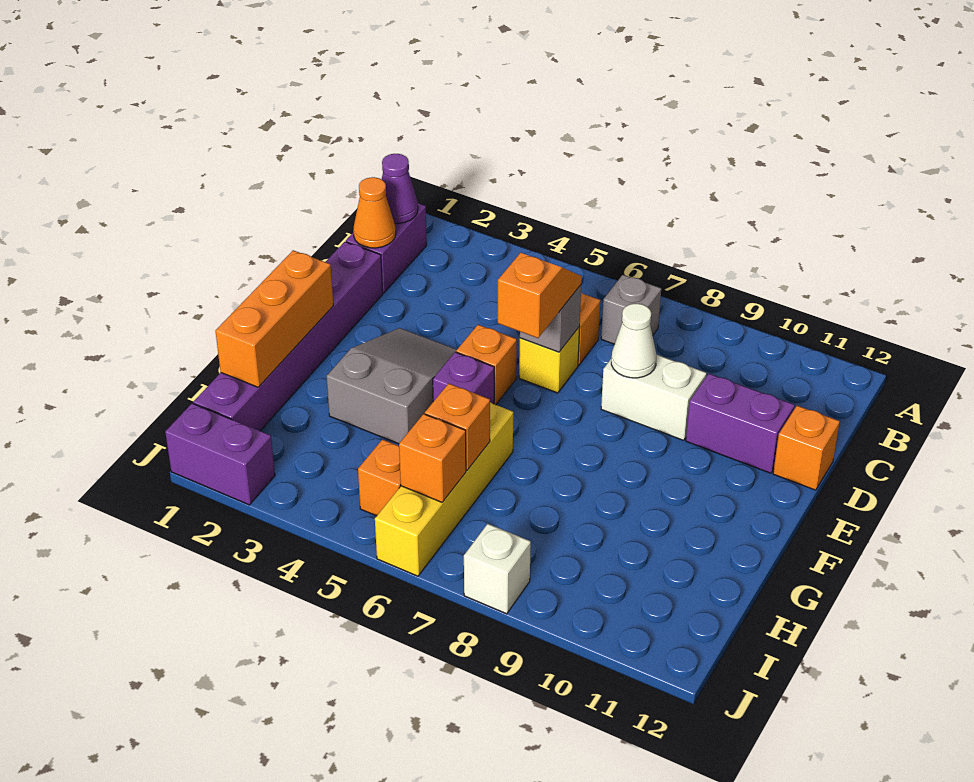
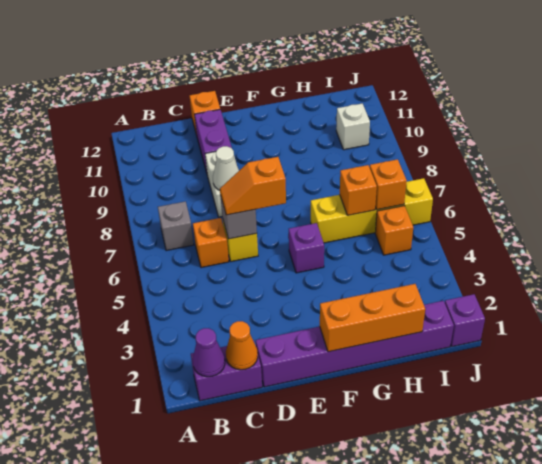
grey 2x3 slope [327,328,457,444] -> none
orange 1x1 brick [456,325,517,405] -> none
purple 1x2 brick [165,403,275,505] -> purple 1x1 brick [445,294,485,347]
white 1x1 brick [464,524,531,614] -> white 1x1 brick moved to [336,104,370,150]

